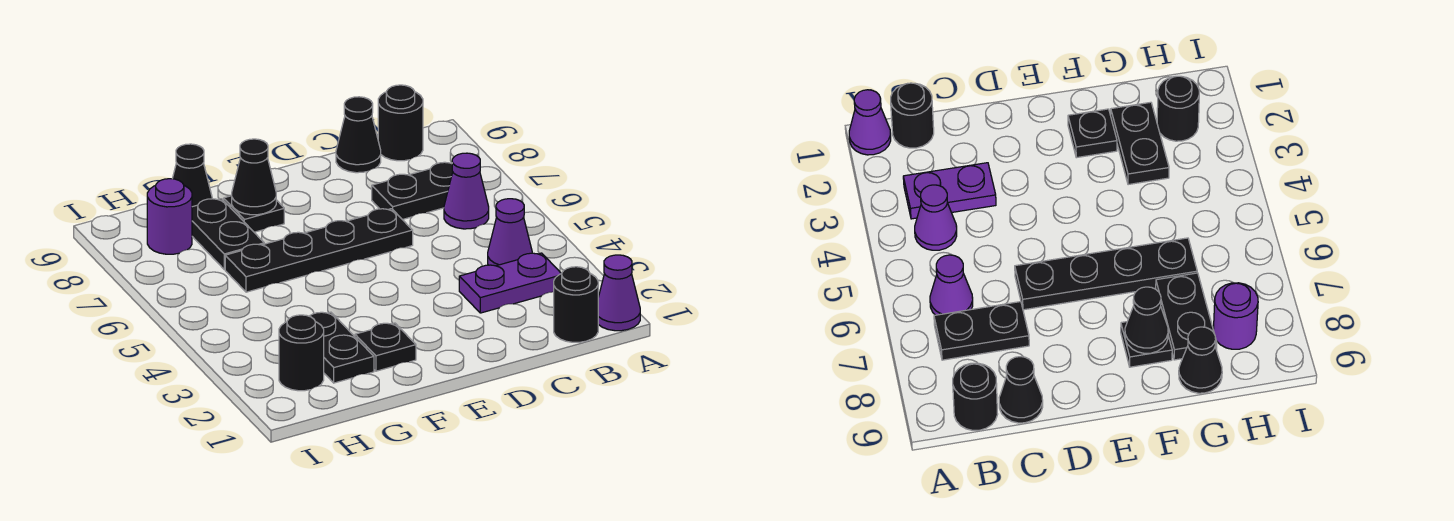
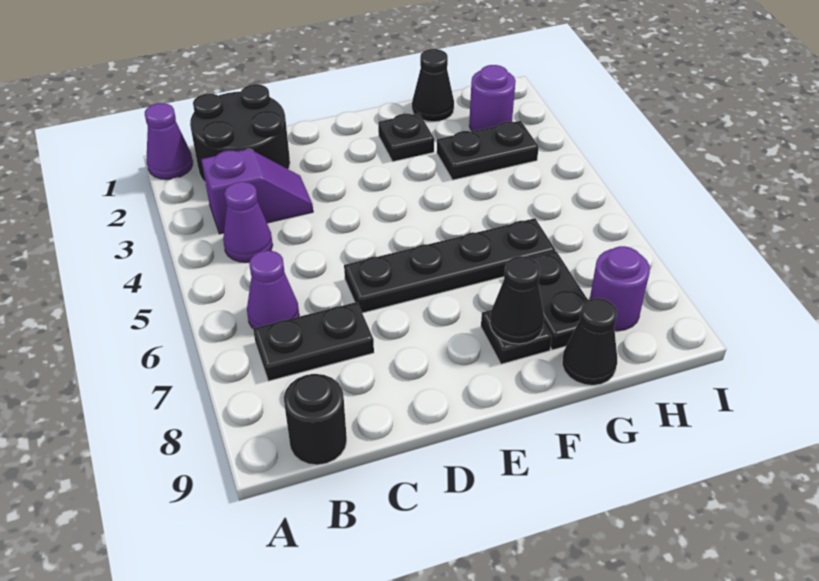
black 1x1 round brick [554,267,598,342] -> black 2x2 round brick [190,84,290,182]
purple 1x2 plate [459,253,561,313] -> purple 1x2 slope [201,149,313,234]
black 1x1 cone [336,97,381,173] -> black 1x1 cone moved to [412,49,454,122]
black 1x2 plate [310,312,374,383] -> black 1x2 plate turned to [437,121,539,180]
black 1x1 round brick [279,315,324,391] -> purple 1x1 round brick [469,65,516,131]

